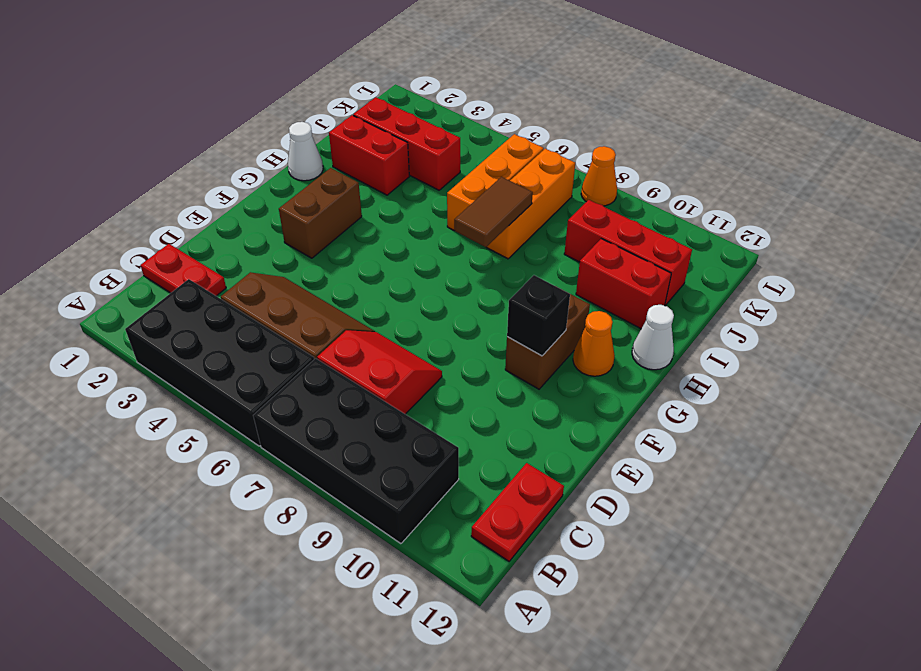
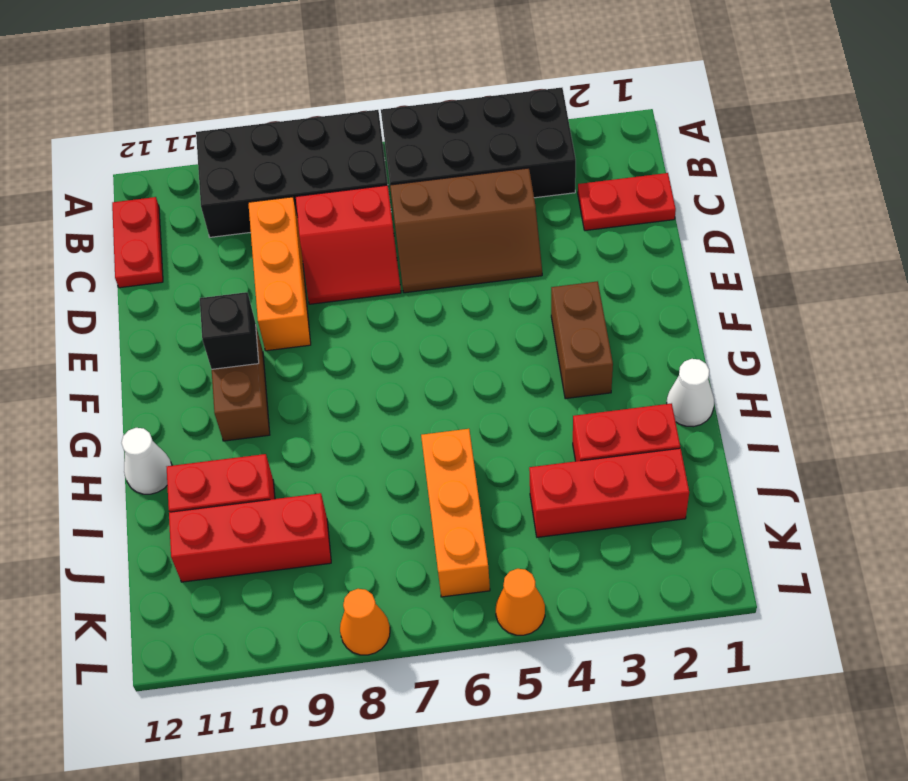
orange 1x1 cone [573,311,615,376] -> orange 1x1 cone moved to [496,569,545,635]
brown 1x2 tile [454,177,533,247] -> none
orange 1x3 brick [486,149,575,259] -> orange 1x3 brick moved to [248,197,311,351]

